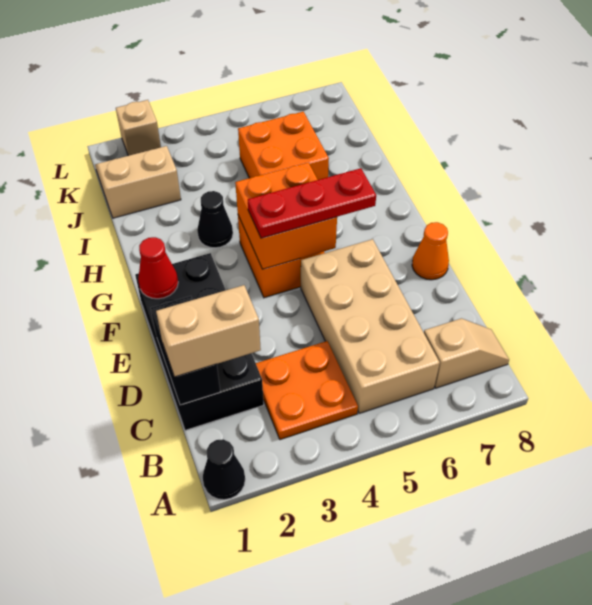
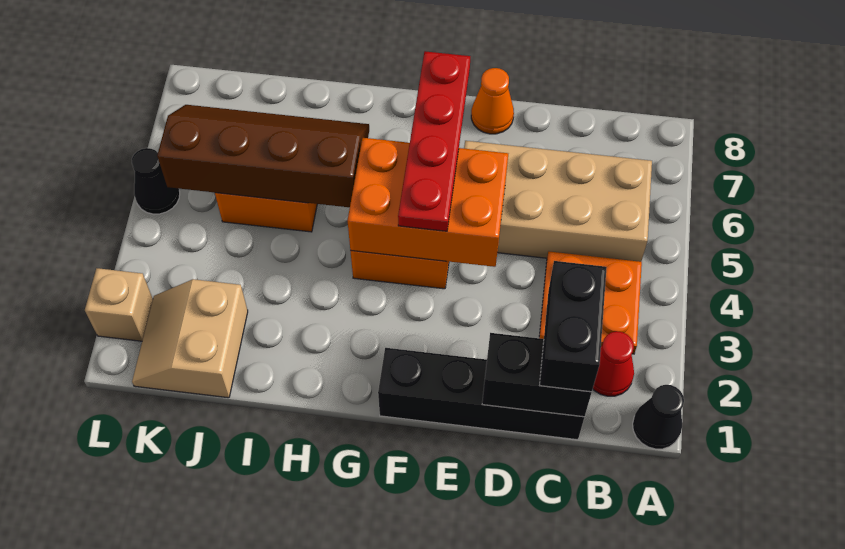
tan 1x2 slope [424,318,509,388] -> none
black 2x4 brick [135,253,264,430] -> black 1x4 brick [378,348,584,440]
tan 1x2 brick [156,285,261,377] -> black 1x2 brick [540,261,607,392]
red 1x1 cone [138,237,178,299] -> red 1x1 cone moved to [593,331,634,396]
orange 2x2 brick [235,162,337,269] -> orange 2x3 brick [347,138,508,267]
red 1x3 plate [248,168,376,238] -> red 1x4 plate [398,51,470,231]
black 1x1 cone [197,191,233,248] -> black 1x1 cone moved to [132,148,180,214]
none -> brown 2x4 slope [157,105,369,207]

